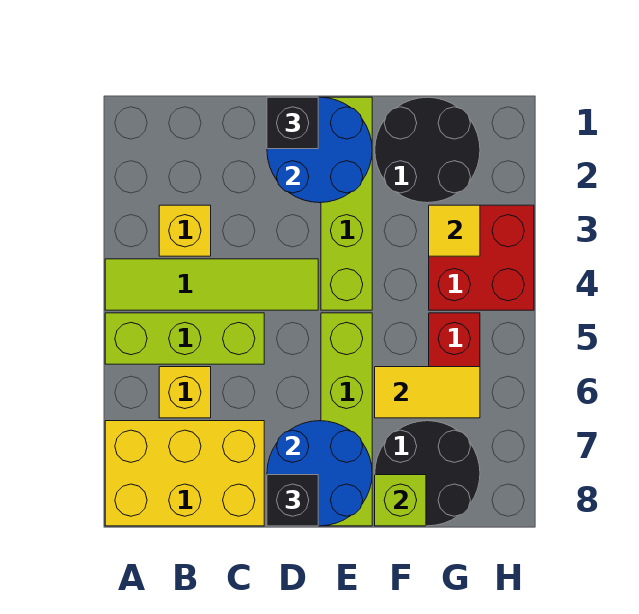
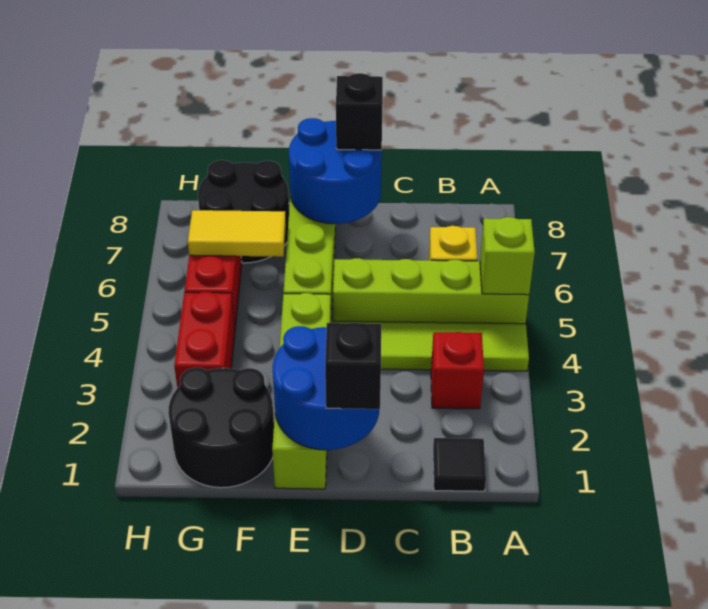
lime 1x3 brick [105,313,264,364] -> lime 1x4 brick [333,258,529,324]
yellow 2x3 brick [105,421,264,526] -> none
none -> black 1x1 tile [433,438,486,491]
yellow 1x1 brick [159,205,211,256] -> red 1x1 brick [431,332,484,409]
lime 1x1 brick [375,475,426,526] -> lime 1x1 brick moved to [480,217,535,295]
red 2x2 brick [429,205,534,310] -> red 1x2 brick [174,292,235,388]
yellow 1x1 tile [429,205,480,256] -> none

